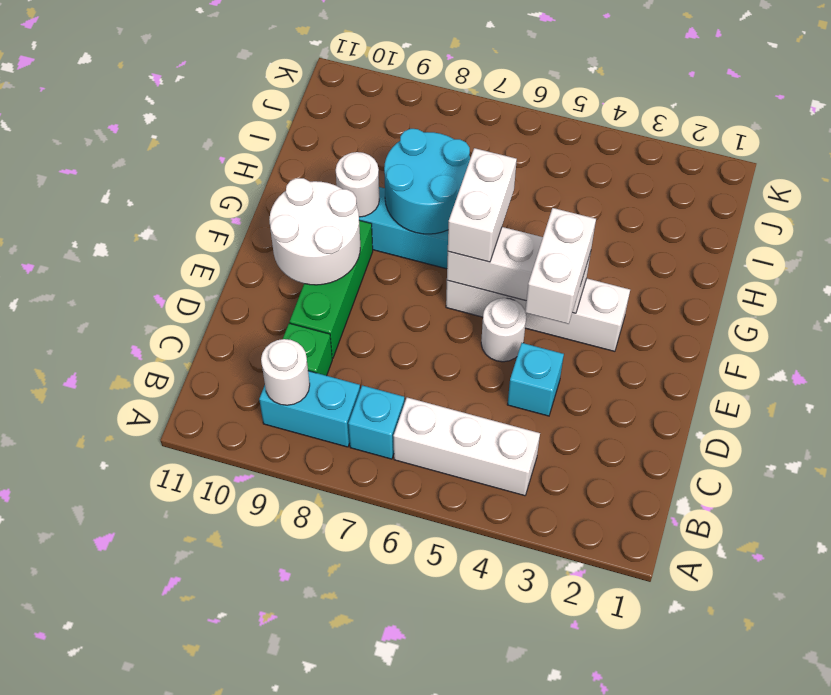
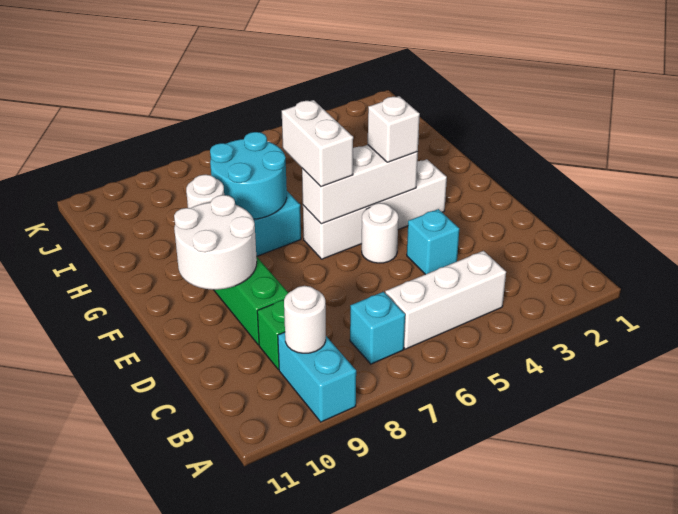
cyan 1x2 brick [259,371,360,447] -> cyan 1x2 brick turned to [278,332,356,422]
white 1x2 brick [525,208,596,324] -> white 1x1 brick [368,96,420,162]

